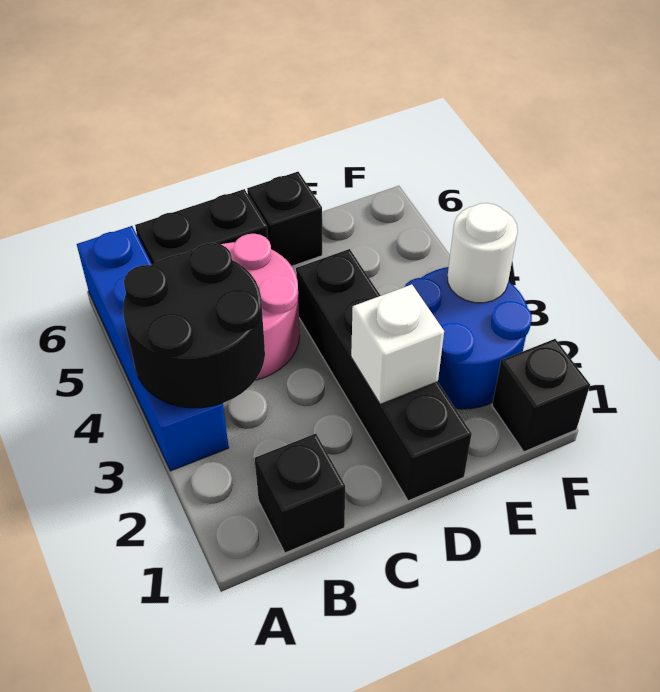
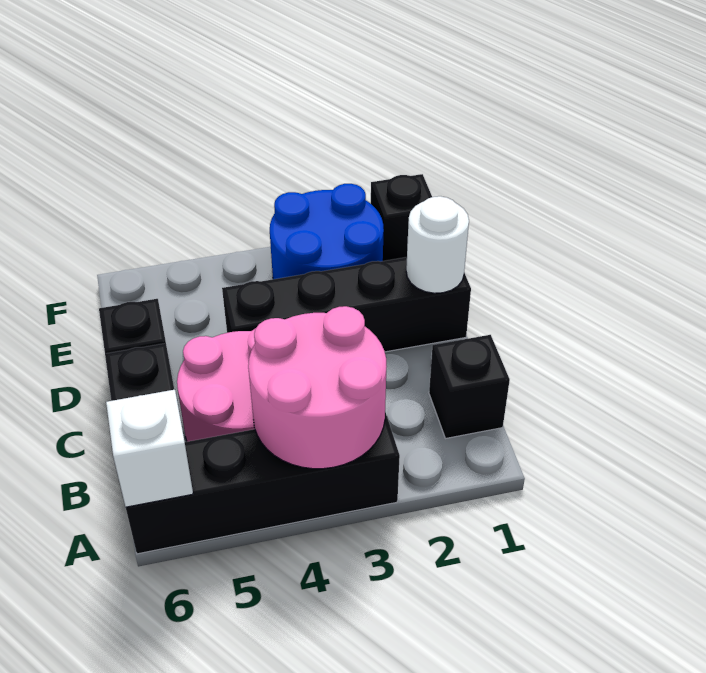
blue 1x4 brick [77,226,229,471] -> black 1x4 brick [126,412,400,554]
black 2x2 round brick [123,243,265,408] -> pink 2x2 round brick [248,306,387,469]
white 1x1 brick [351,285,444,404] -> white 1x1 brick moved to [106,390,193,507]
white 1x1 round brick [448,203,518,303] -> white 1x1 round brick moved to [406,196,469,293]

